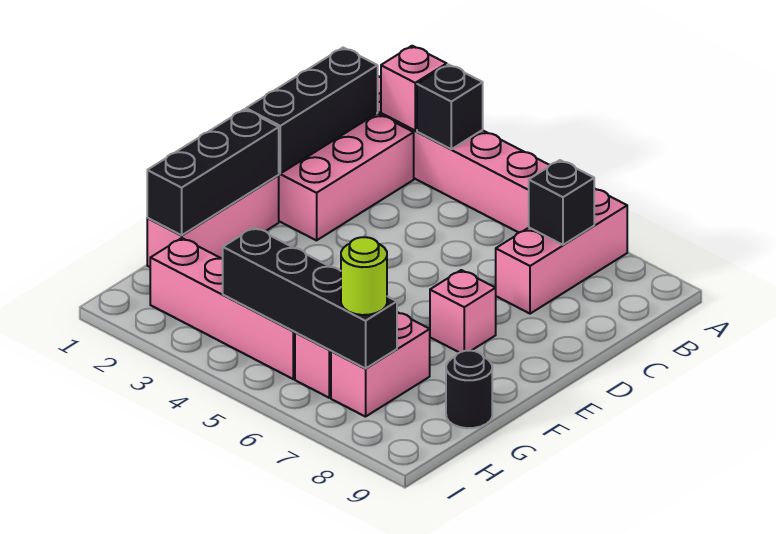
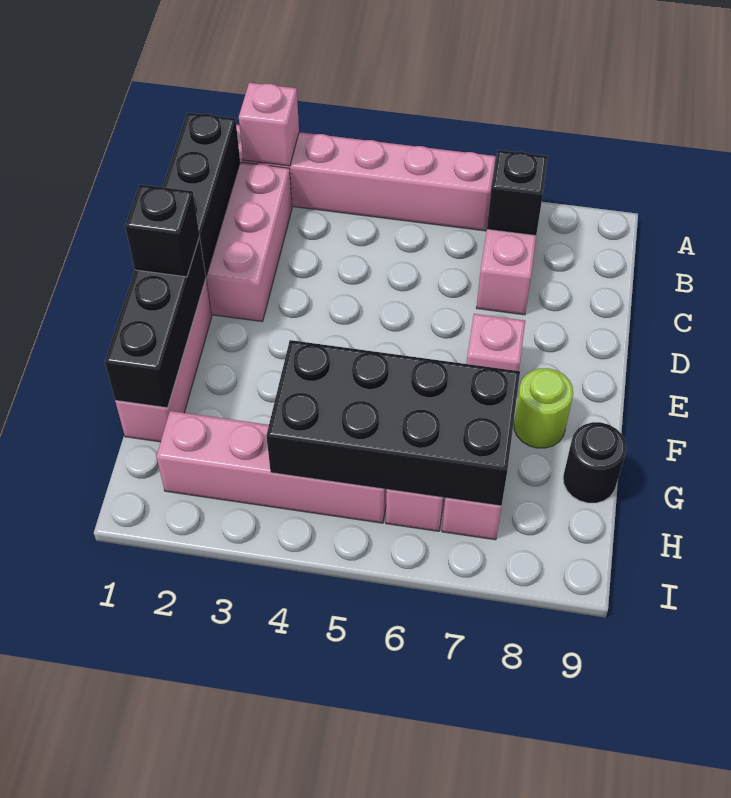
black 1x1 brick [417,64,483,149] -> black 1x1 brick moved to [125,185,199,277]
black 1x4 brick [223,227,397,368] -> black 2x4 brick [266,340,520,506]
lime 1x1 round brick [341,237,387,315] -> lime 1x1 round brick moved to [514,368,573,448]

